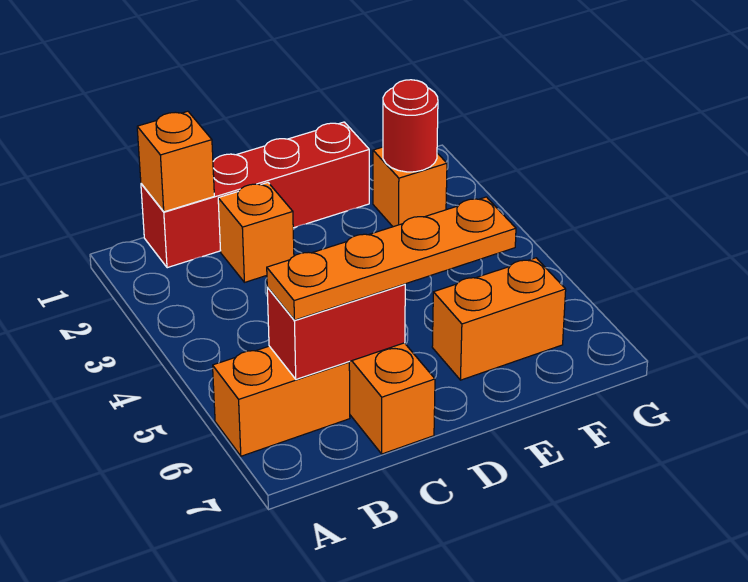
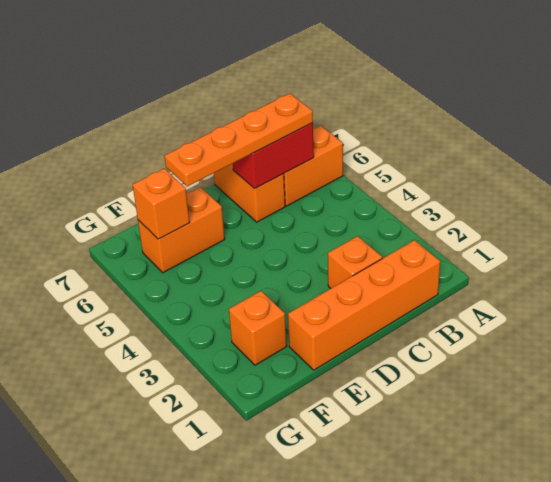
red 1x4 brick [141,122,369,268] -> orange 1x4 brick [288,240,440,370]
orange 1x1 brick [137,111,214,212] -> orange 1x1 brick moved to [133,168,190,239]
red 1x1 round brick [383,80,438,172] -> none

